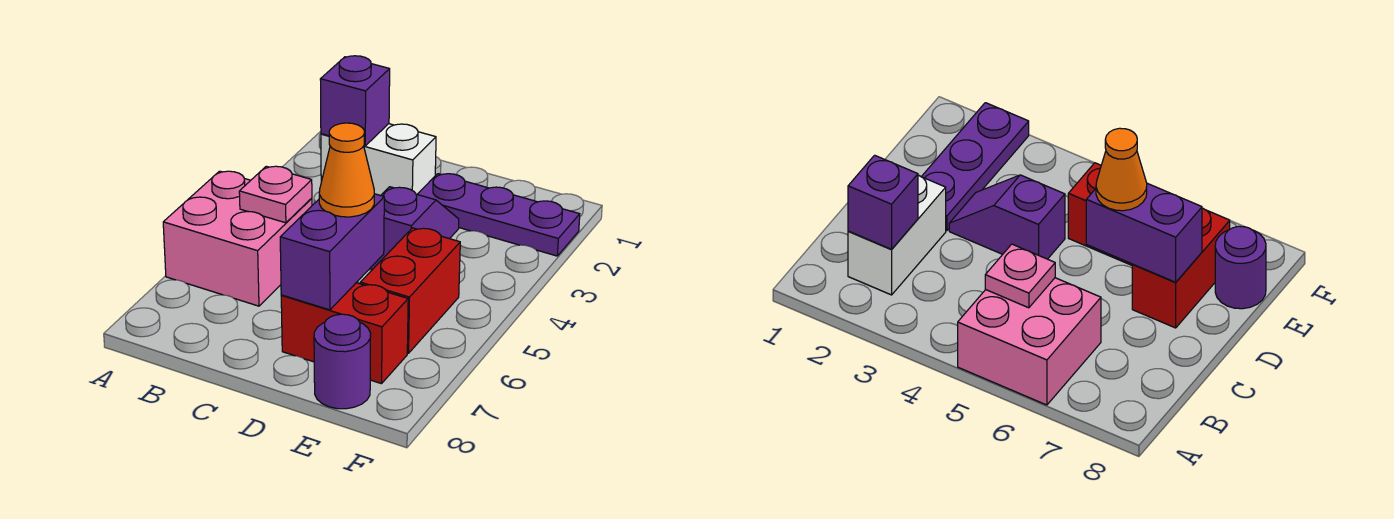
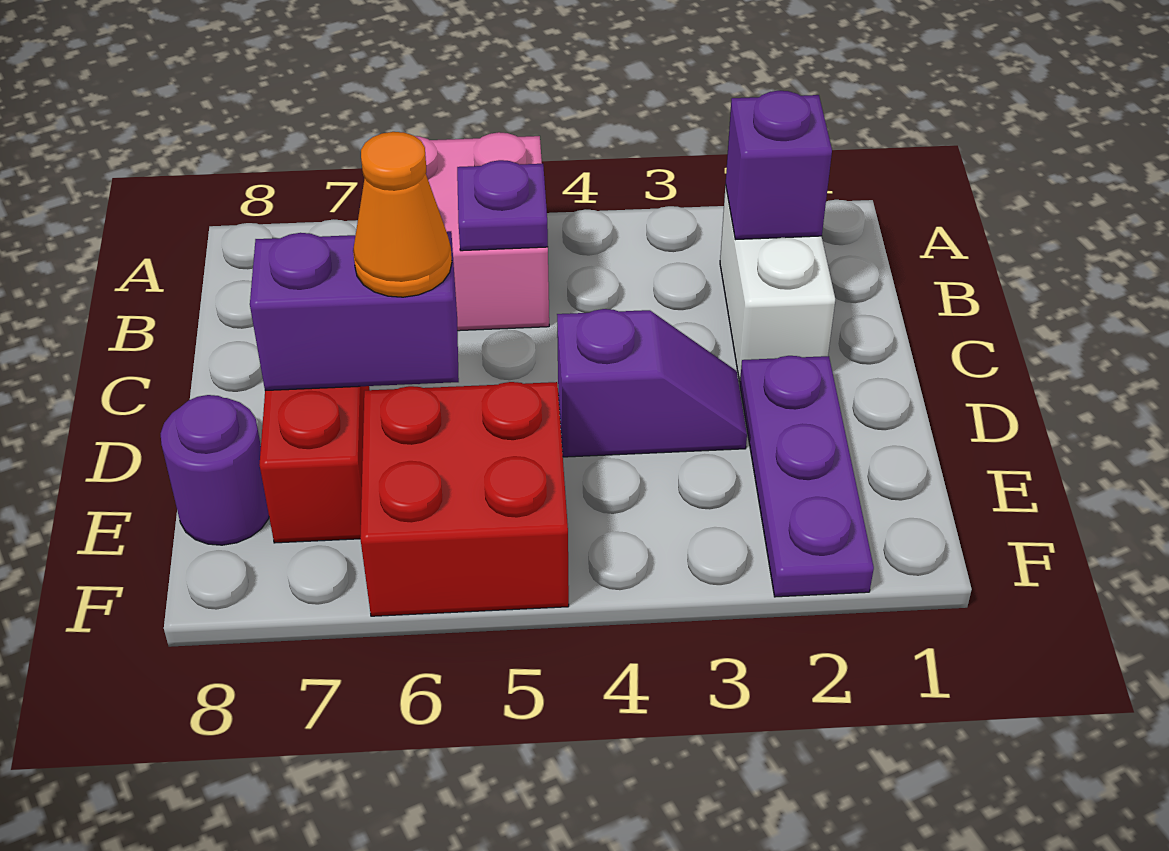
pink 1x1 plate [239,166,312,223] -> purple 1x1 plate [457,160,548,251]
red 1x2 brick [360,228,460,353] -> red 2x2 brick [360,382,569,616]

